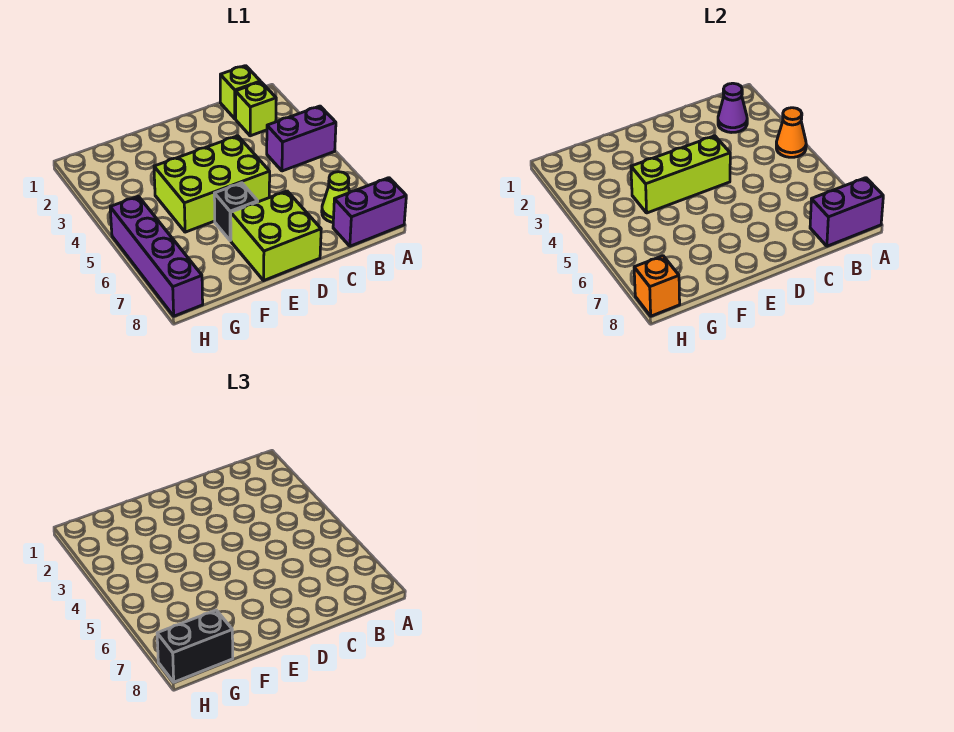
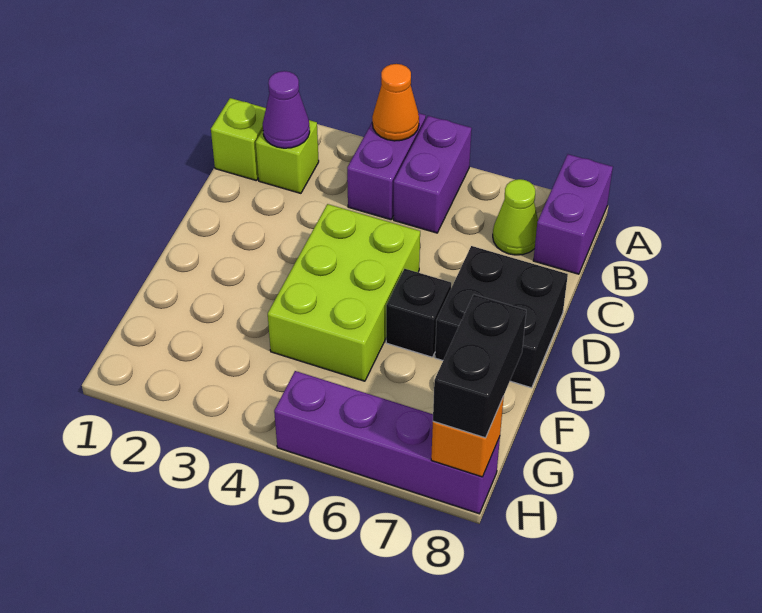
purple 1x2 brick [810,178,883,246] -> purple 1x2 brick moved to [394,116,472,233]
lime 1x3 brick [631,136,730,213] -> none
lime 2x2 brick [231,191,321,280] -> black 2x2 brick [435,246,568,388]

